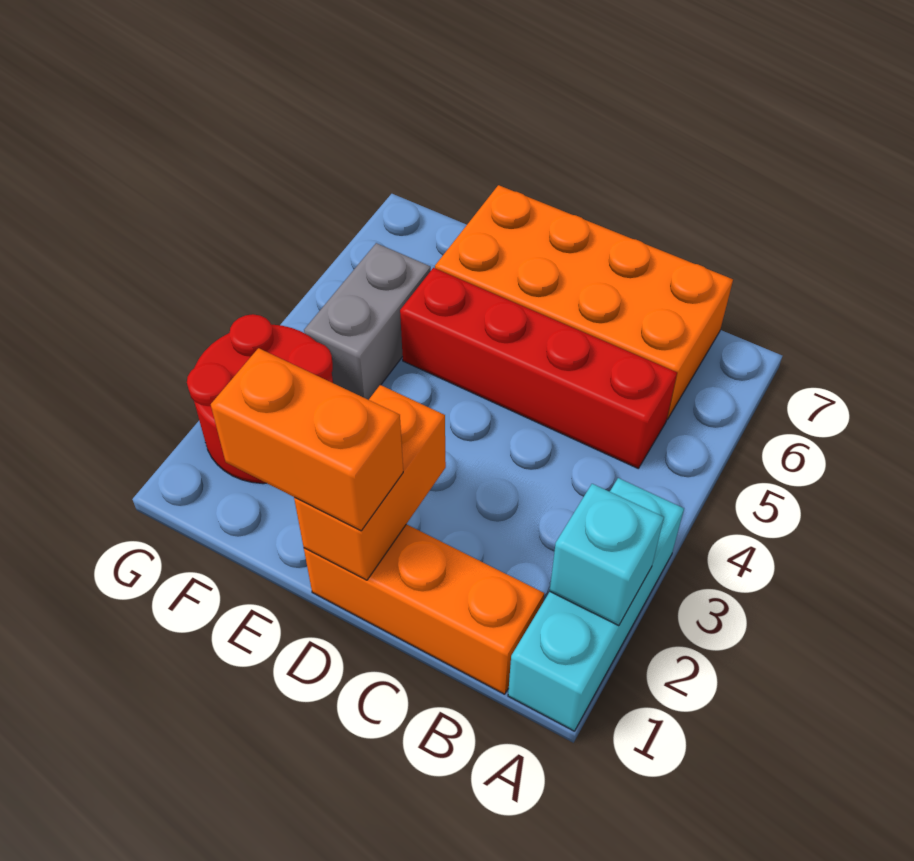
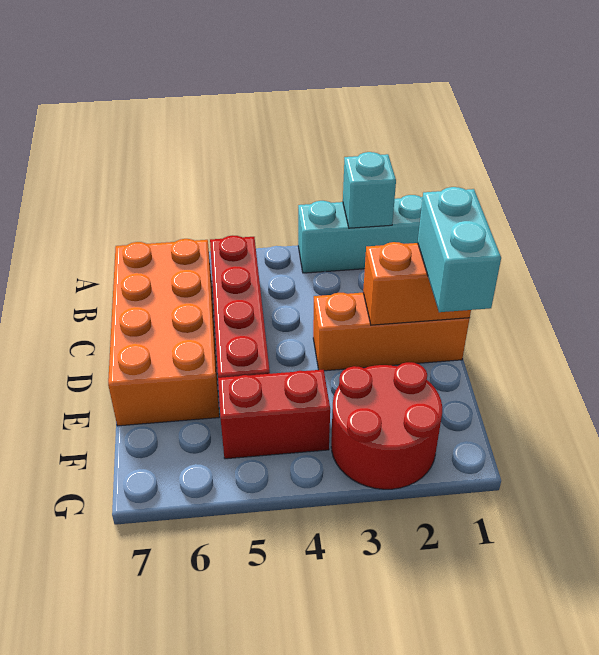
orange 1x3 brick [304,524,544,694] -> orange 1x3 brick turned to [313,293,470,371]
orange 1x2 brick [211,348,403,531] -> cyan 1x2 brick [418,187,501,312]
grey 1x2 brick [304,243,431,400] -> red 1x2 brick [218,370,330,459]

